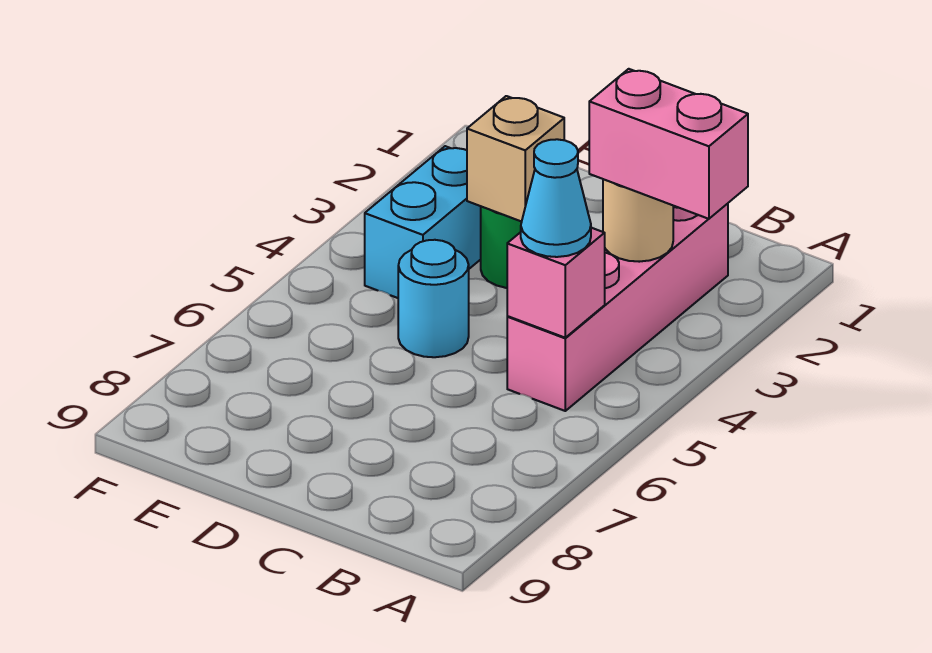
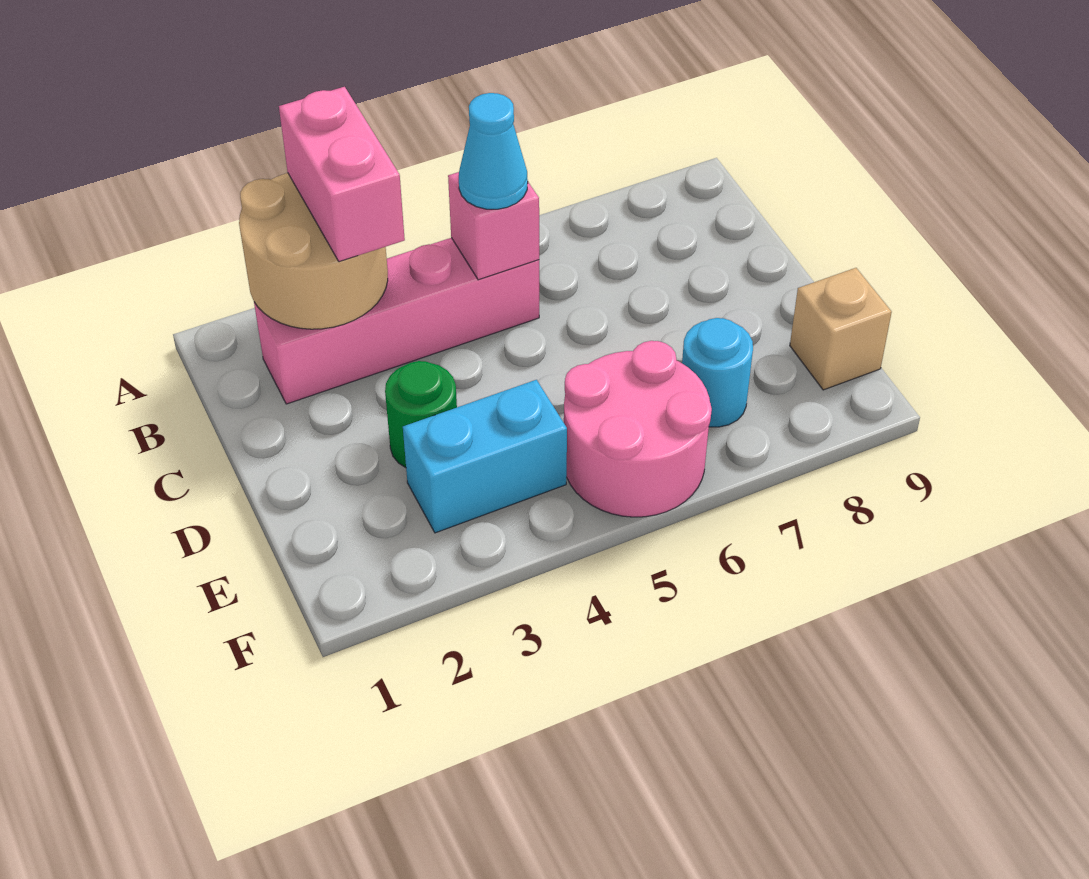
tan 1x1 round brick [603,179,673,262] -> tan 2x2 round brick [239,173,388,329]
tan 1x1 brick [467,96,564,222] -> tan 1x1 brick moved to [790,268,892,390]
cyan 1x1 round brick [398,240,469,357] -> cyan 1x1 round brick moved to [682,318,753,427]
none -> pink 2x2 round brick [564,341,712,517]

